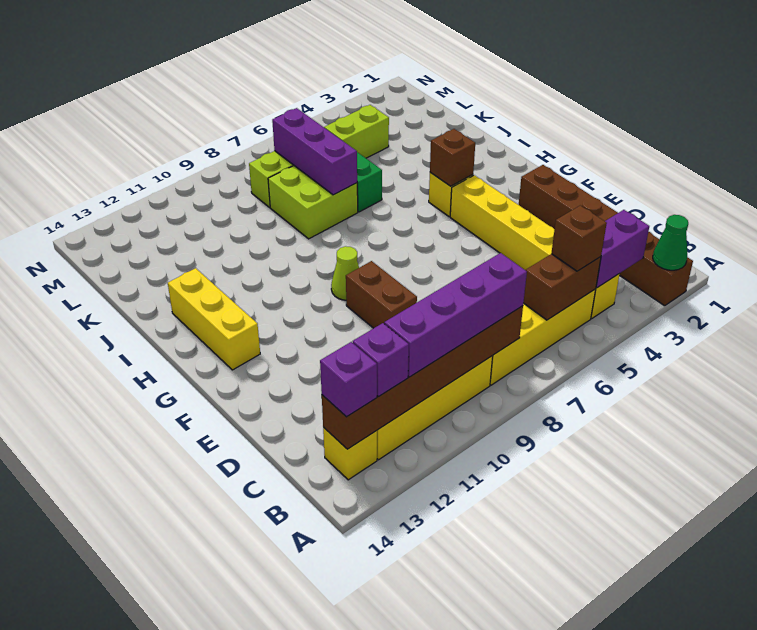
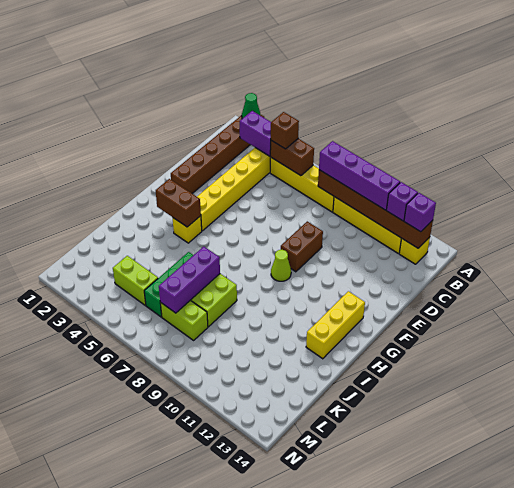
brown 1x1 brick [430,129,475,186] -> brown 1x2 brick [156,179,201,227]

